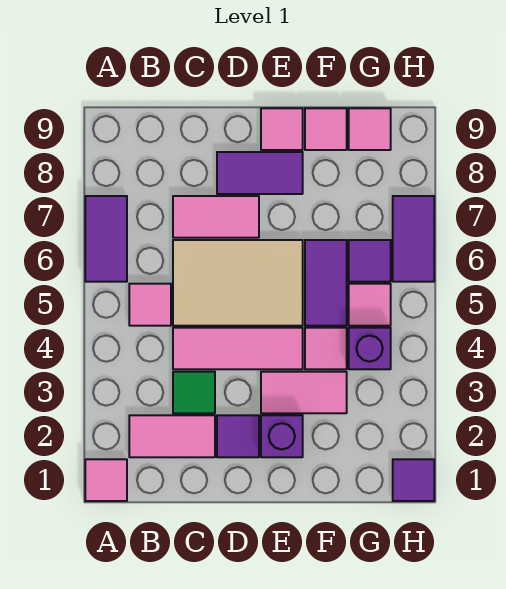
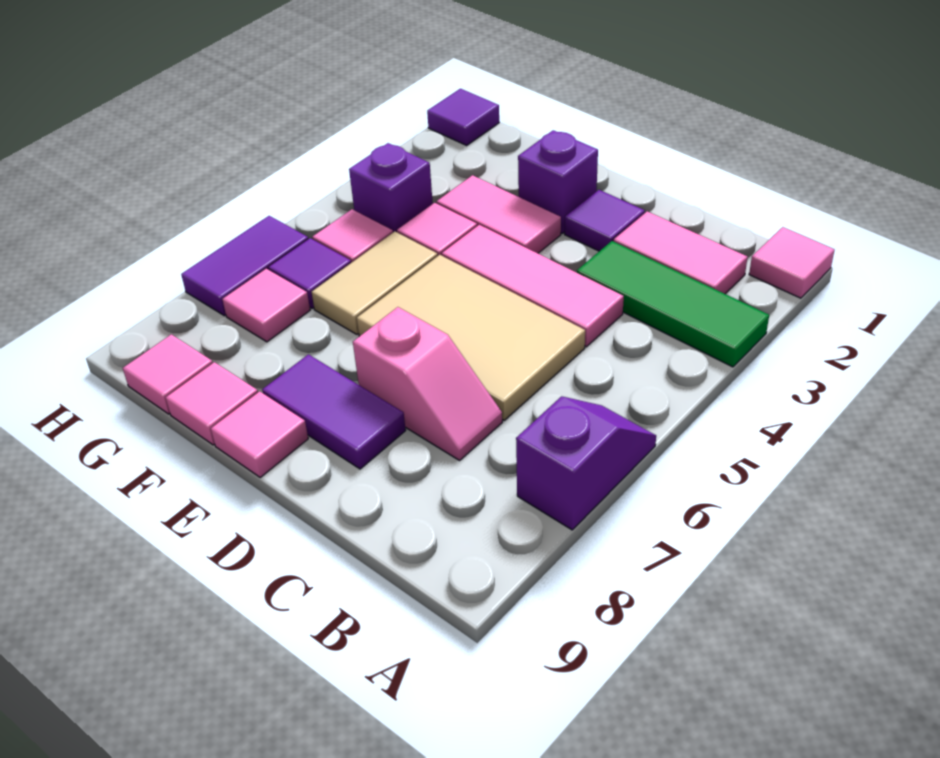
purple 1x2 tile [85,196,127,282] -> purple 1x2 slope [516,396,656,530]
pink 1x1 tile [129,284,171,326] -> pink 1x1 tile moved to [222,269,310,342]
green 1x1 tile [173,372,215,413] -> green 1x3 tile [577,241,769,367]
pink 1x2 tile [173,196,259,238] -> pink 1x2 slope [353,307,502,460]
purple 1x2 tile [305,240,347,326] -> tan 1x2 tile [312,232,438,334]

